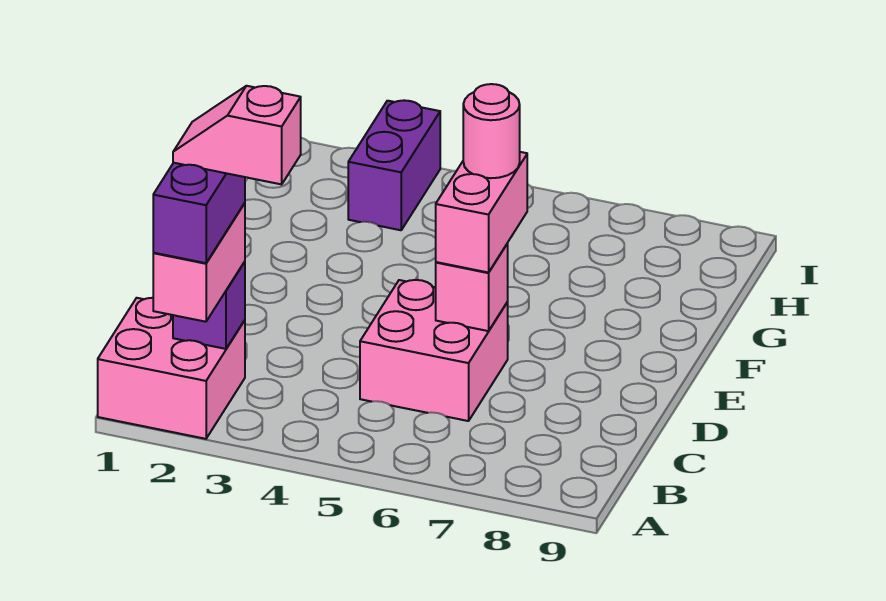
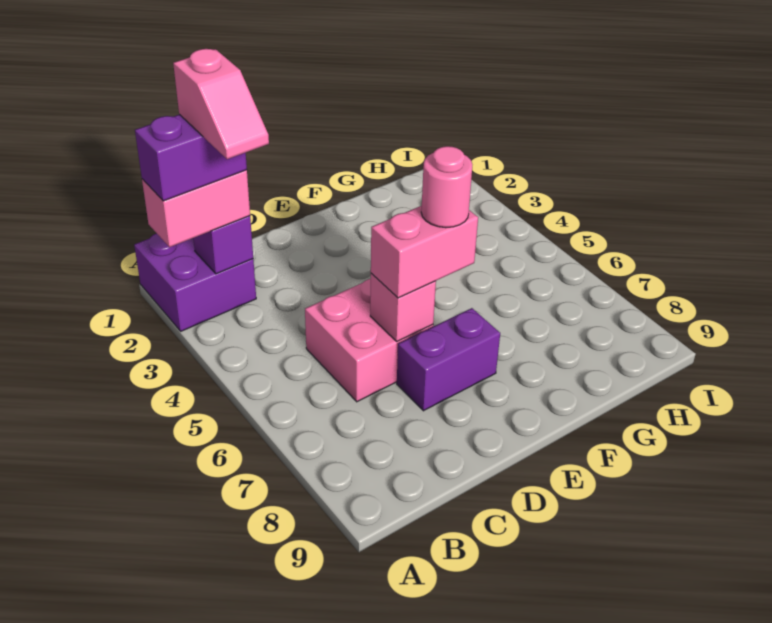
pink 2x2 brick [98,298,245,439] -> purple 2x2 brick [134,234,256,331]
pink 1x2 slope [173,86,301,184] -> pink 1x2 slope turned to [173,49,269,159]
purple 1x2 brick [348,100,440,230] -> purple 1x2 brick moved to [397,308,500,411]

